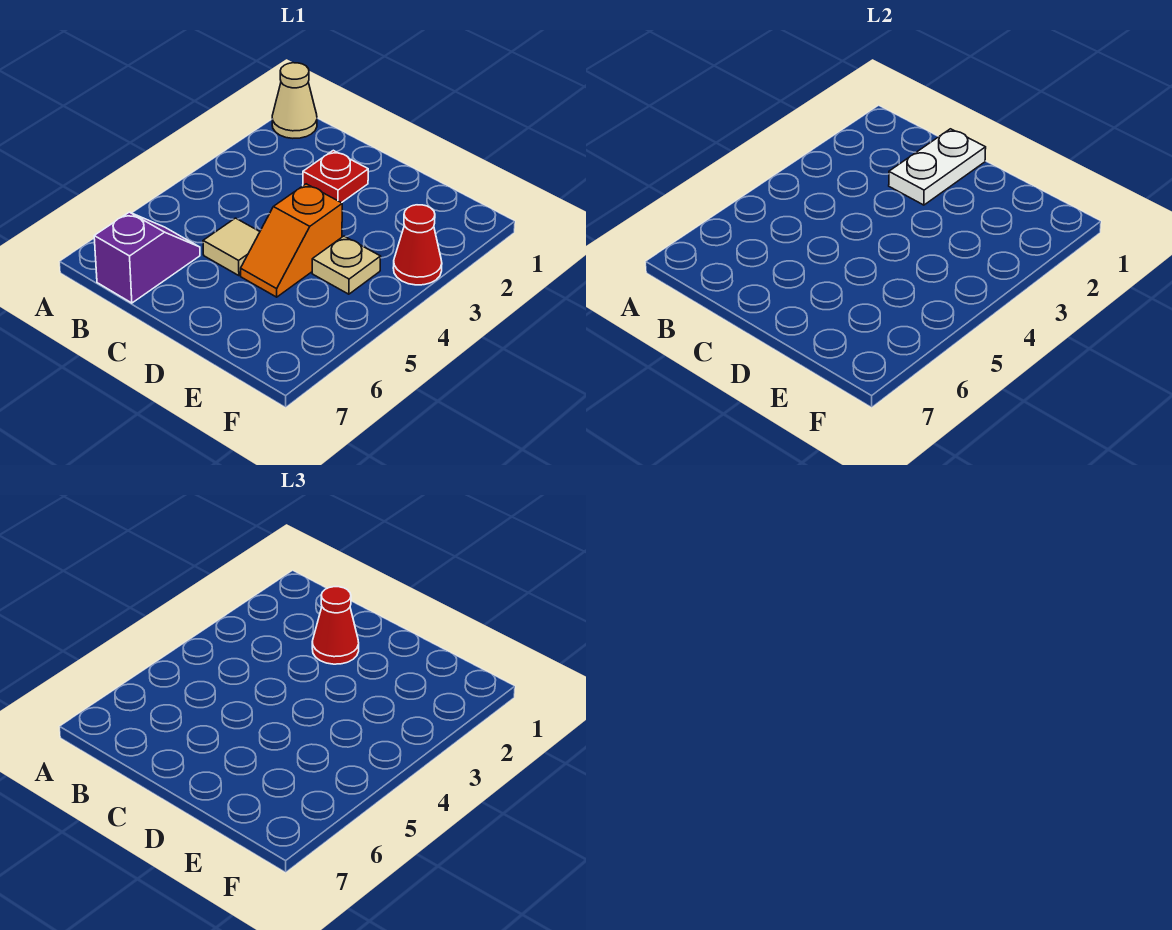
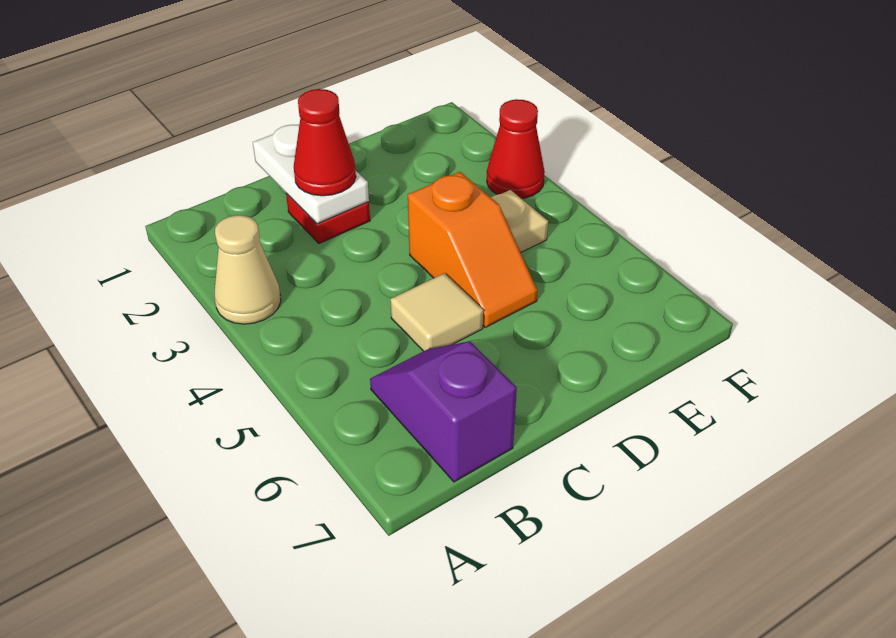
tan 1x1 cone [272,63,317,138] -> tan 1x1 cone moved to [215,215,281,324]

